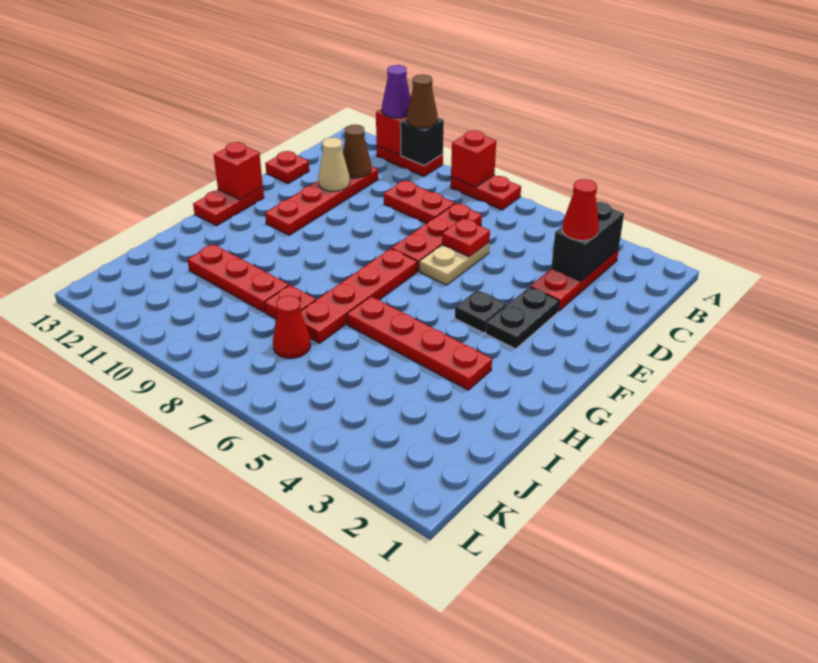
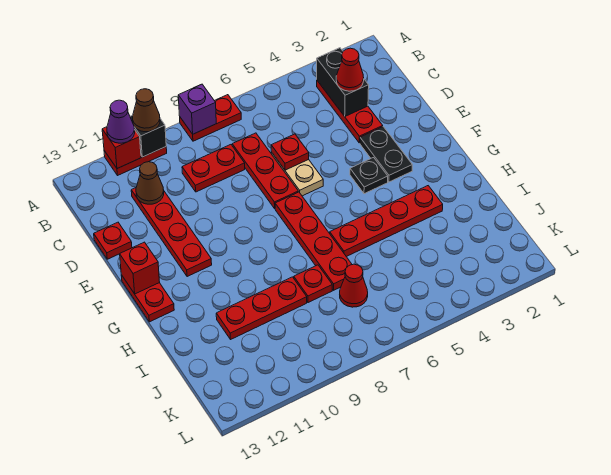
red 1x1 brick [451,130,496,187] -> purple 1x1 brick [178,84,216,134]
tan 1x1 cone [318,137,350,191] -> none

